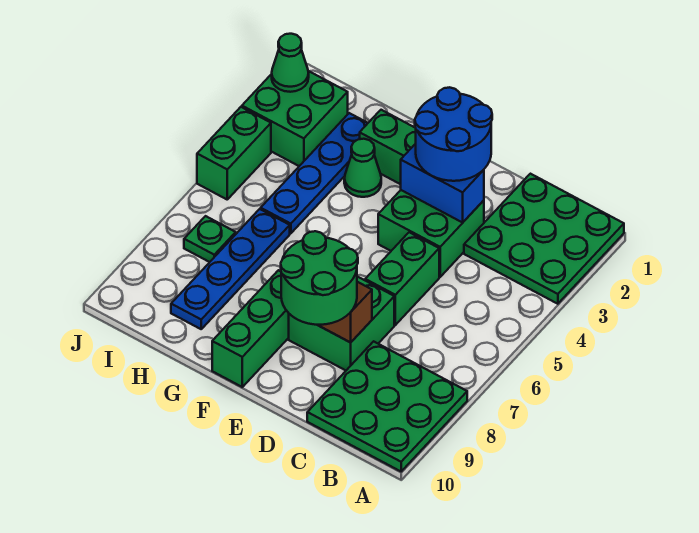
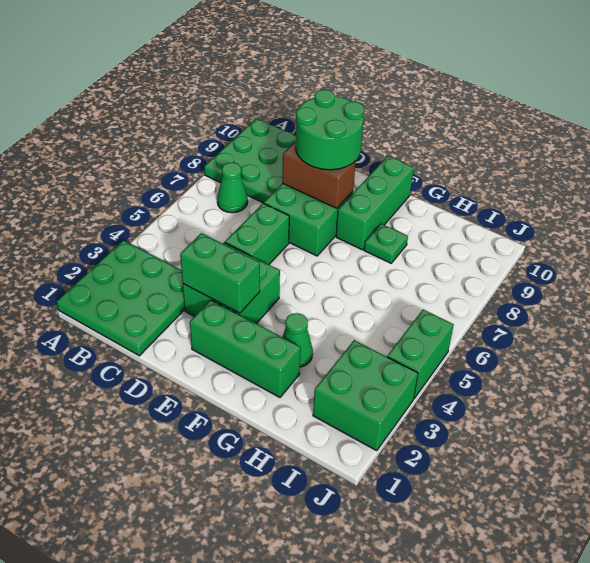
blue 2x2 round brick [415,87,492,181] -> none
blue 1x2 brick [401,144,484,223] -> green 1x2 brick [180,233,260,313]
blue 1x4 plate [261,113,368,233] -> none
blue 1x4 plate [171,209,290,329] -> none
green 1x1 plate [184,216,236,262] -> green 1x1 plate moved to [364,224,408,263]
green 1x1 cone [272,34,309,92] -> green 1x1 cone moved to [217,162,248,213]

